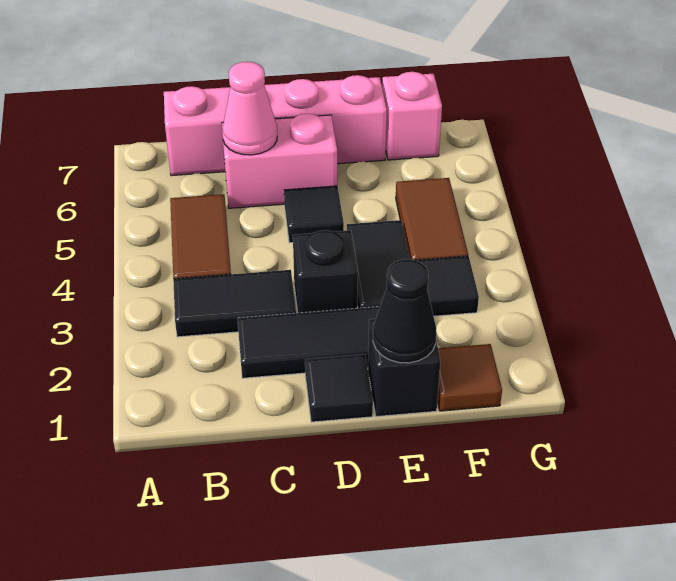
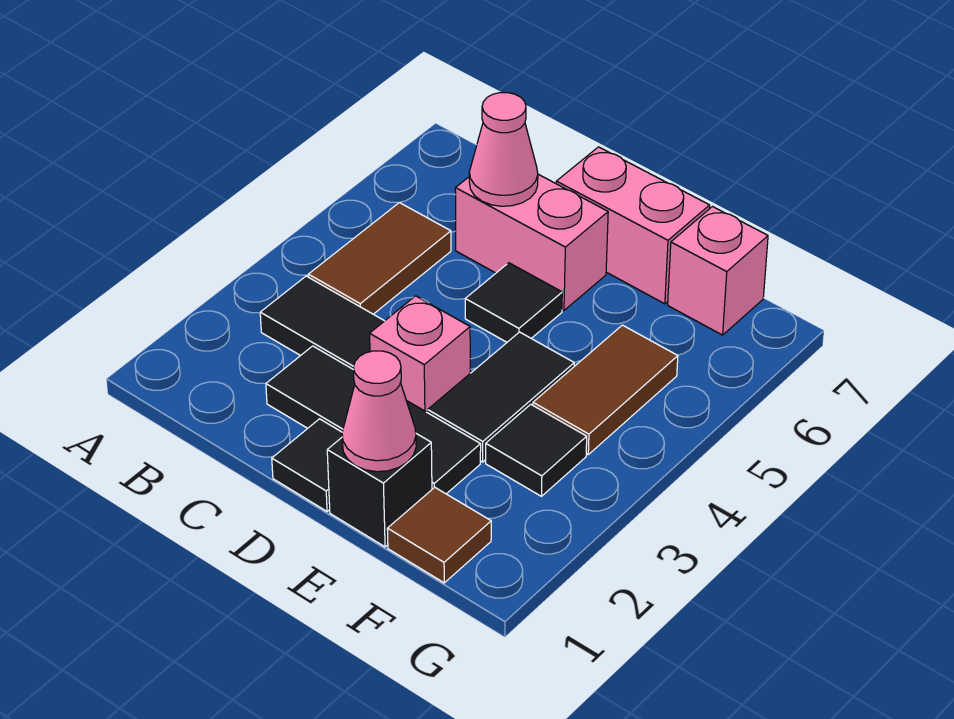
pink 1x4 brick [164,75,387,176] -> pink 1x2 brick [556,147,710,304]
black 1x1 brick [293,230,358,313] -> pink 1x1 brick [370,296,470,413]
black 1x1 cone [373,259,436,363] -> pink 1x1 cone [342,351,416,472]

